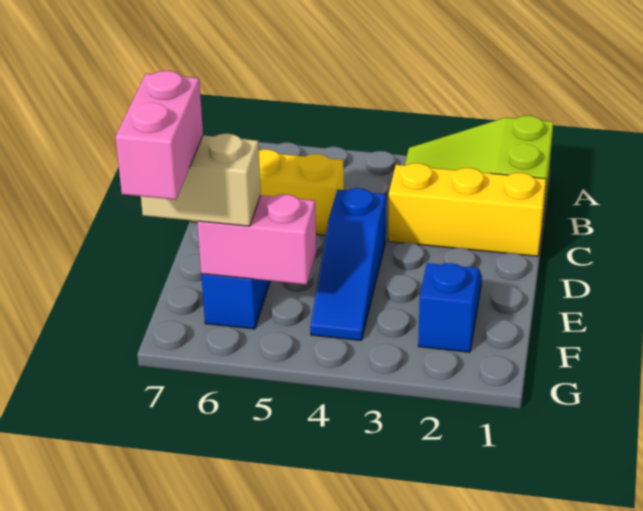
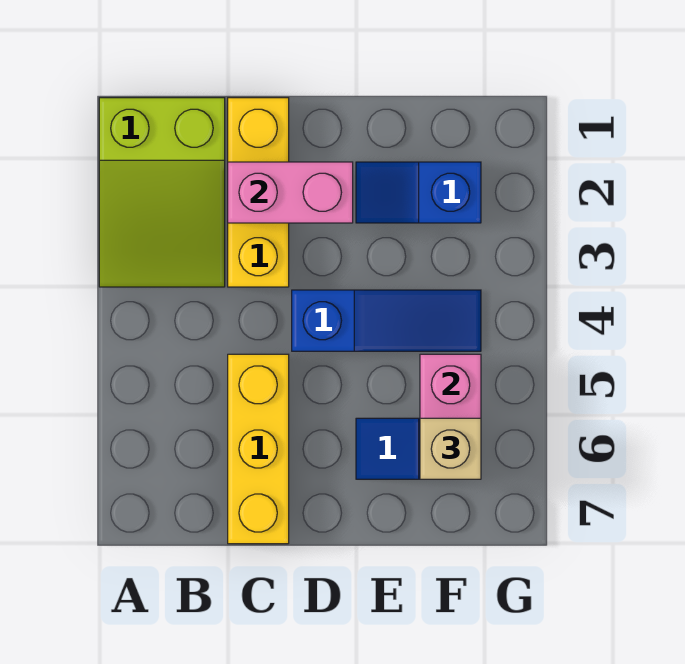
tan 1x2 brick [141,134,261,226] -> tan 1x1 brick [420,418,481,479]
pink 1x2 brick [115,71,203,200] -> pink 1x2 brick moved to [228,162,353,223]

